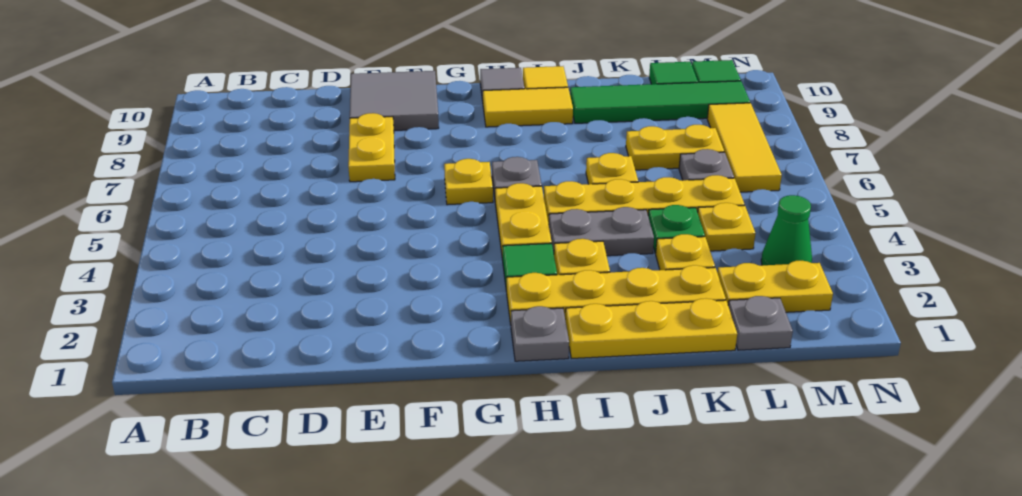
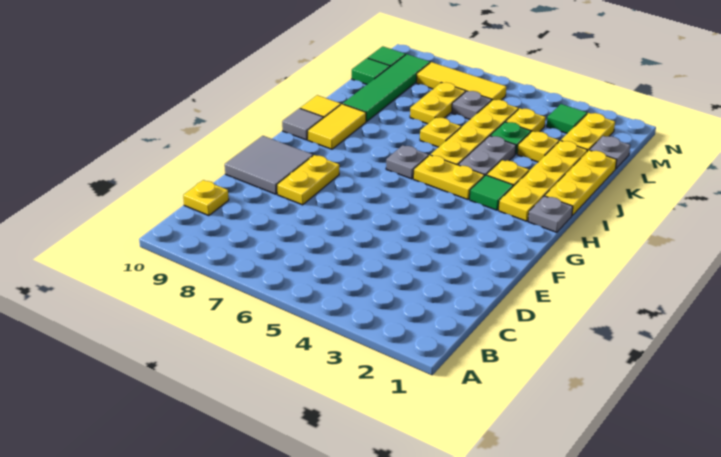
yellow 1x2 plate [348,113,395,182] -> yellow 1x2 plate turned to [277,155,339,205]
yellow 1x1 plate [444,159,493,205] -> yellow 1x1 plate moved to [183,180,229,216]
green 1x1 cone [761,195,812,265] -> green 1x1 tile [547,104,587,133]

